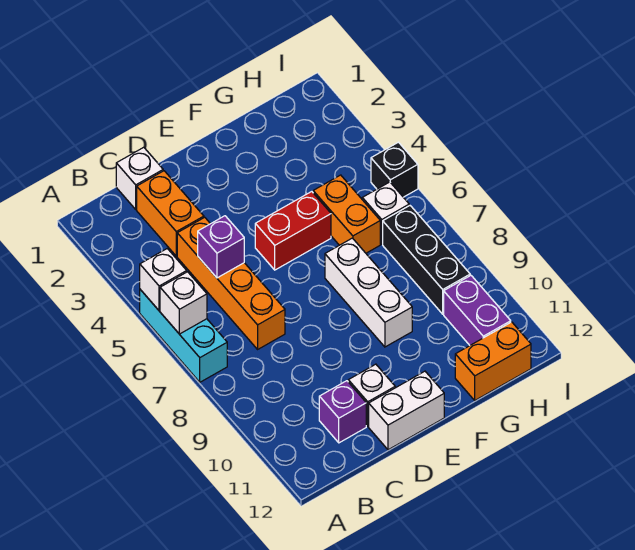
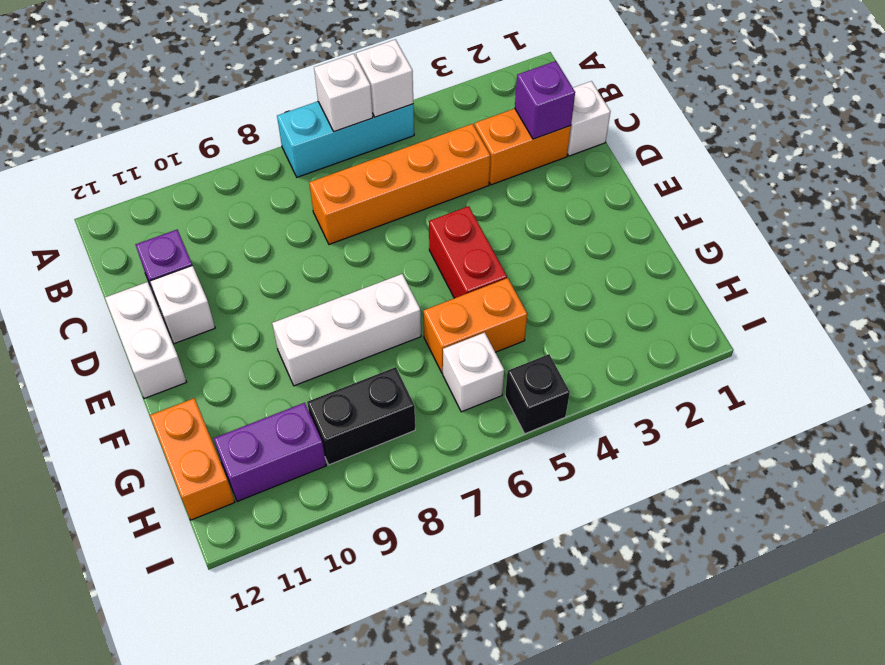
purple 1x1 brick [198,216,244,278] -> purple 1x1 brick moved to [515,61,575,139]
black 1x3 brick [383,205,470,314] -> black 1x2 brick [307,367,415,465]

